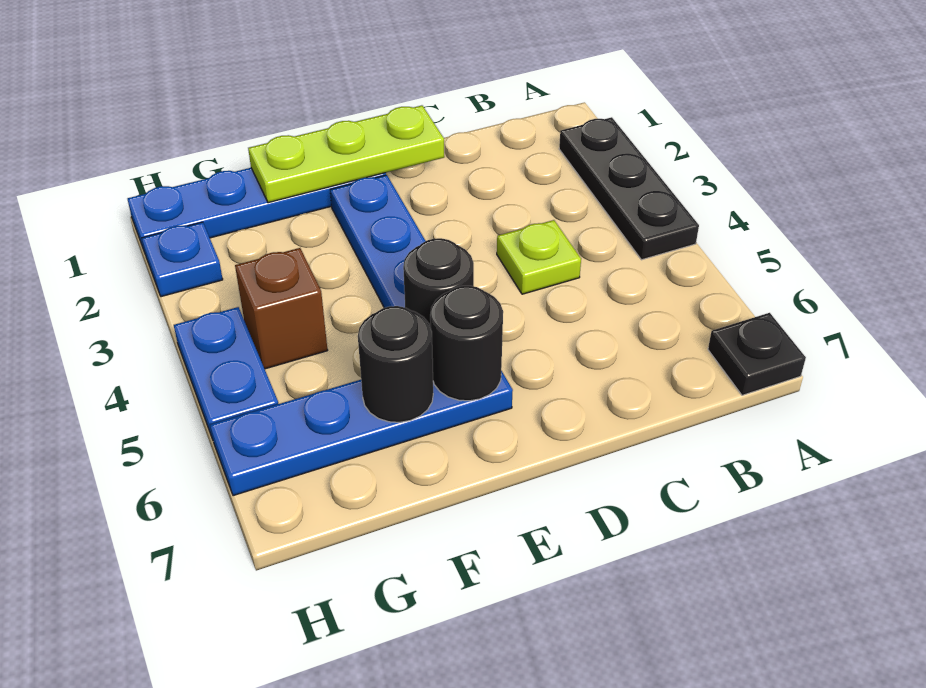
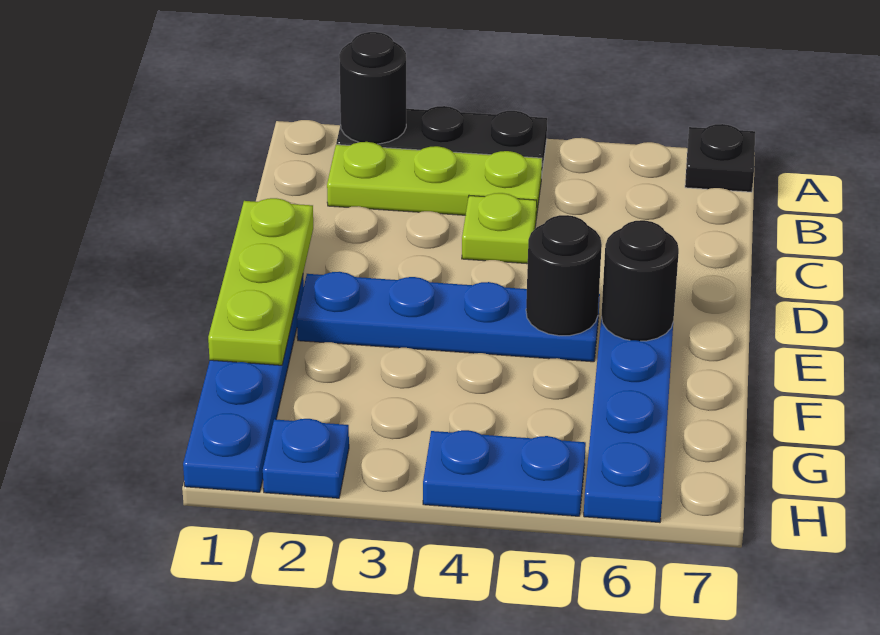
none -> lime 1x3 plate [327,142,542,218]
black 1x1 round brick [358,306,433,422] -> black 1x1 round brick moved to [339,32,406,144]
brown 1x1 brick [235,248,328,369] -> none

